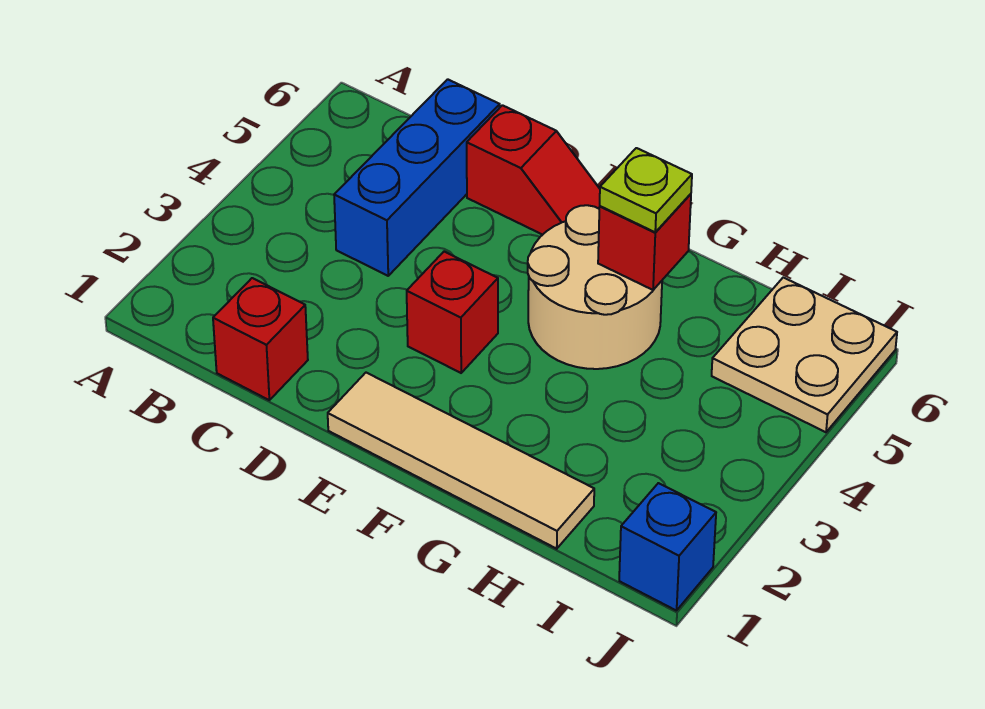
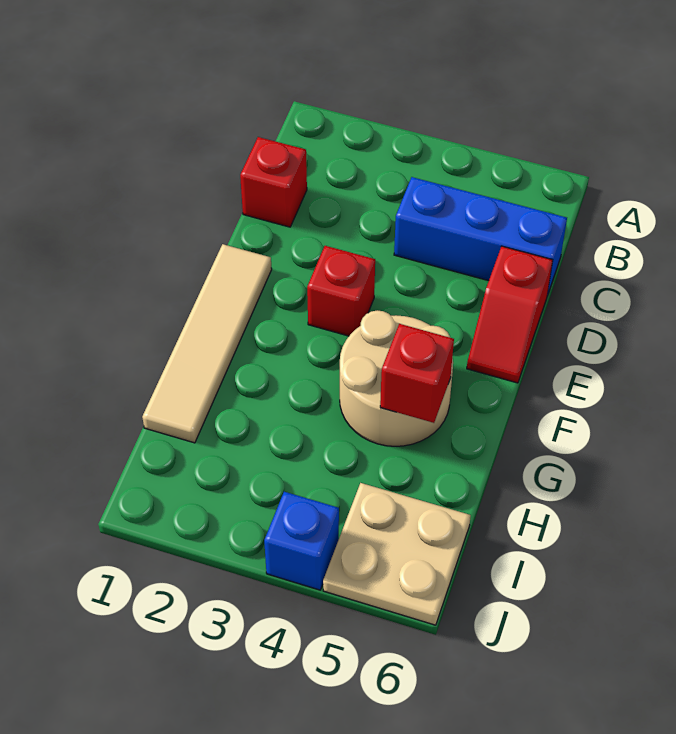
lime 1x1 plate [600,148,692,232] -> none
blue 1x1 brick [619,483,716,611] -> blue 1x1 brick moved to [264,492,339,590]

